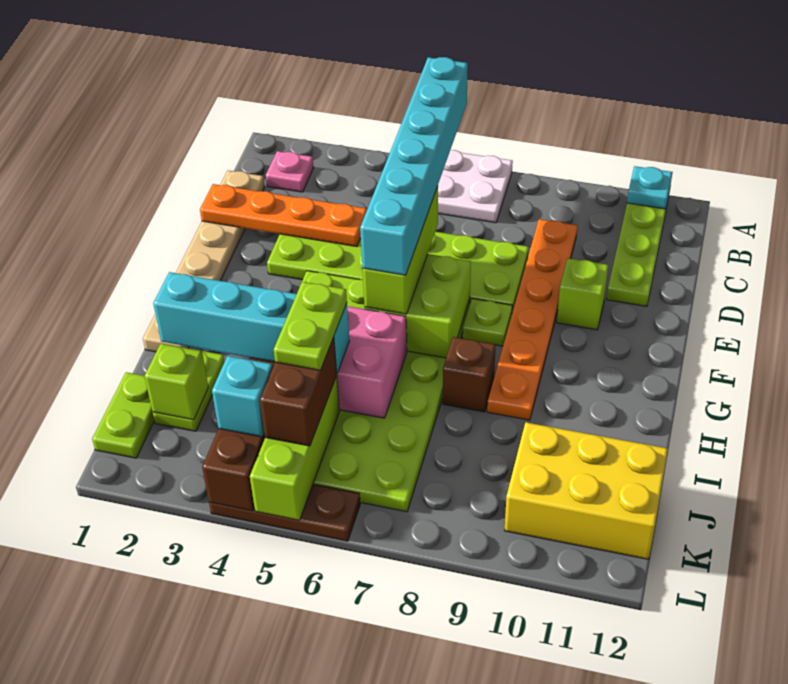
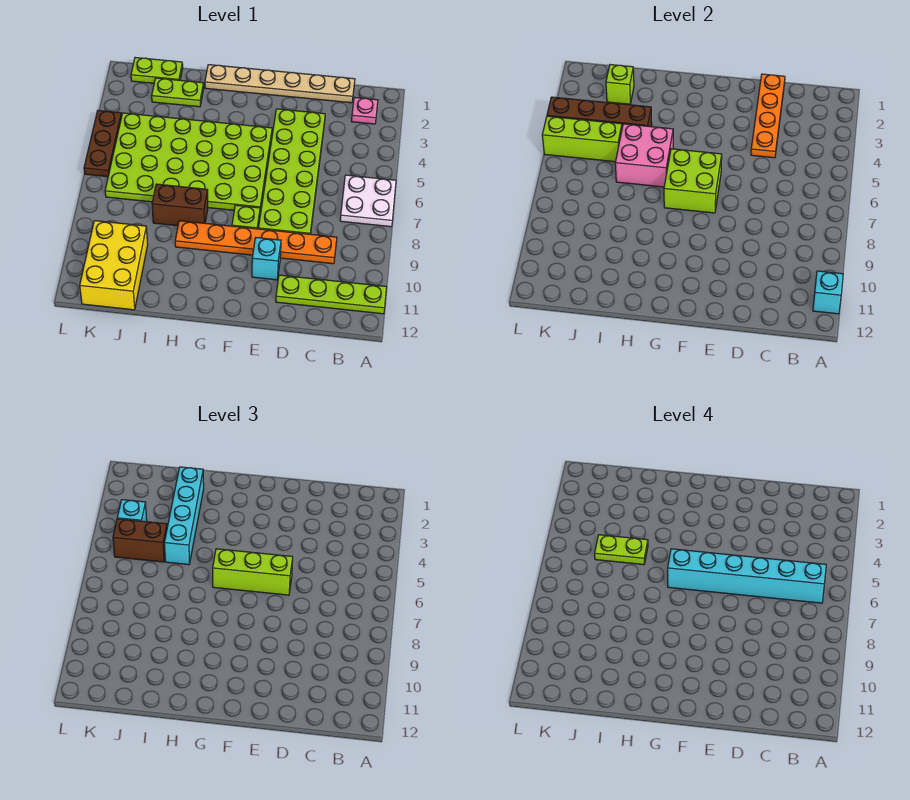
cyan 1x1 plate [627,166,673,209] -> cyan 1x1 brick [813,271,843,314]
lime 1x1 brick [557,258,608,330] -> cyan 1x1 brick [252,238,281,280]
brown 1x1 brick [443,337,495,412] -> brown 1x2 brick [152,184,208,226]

